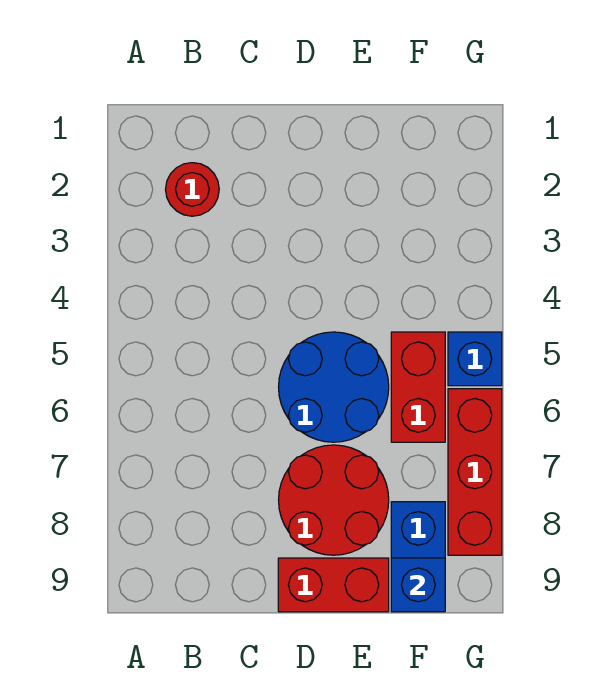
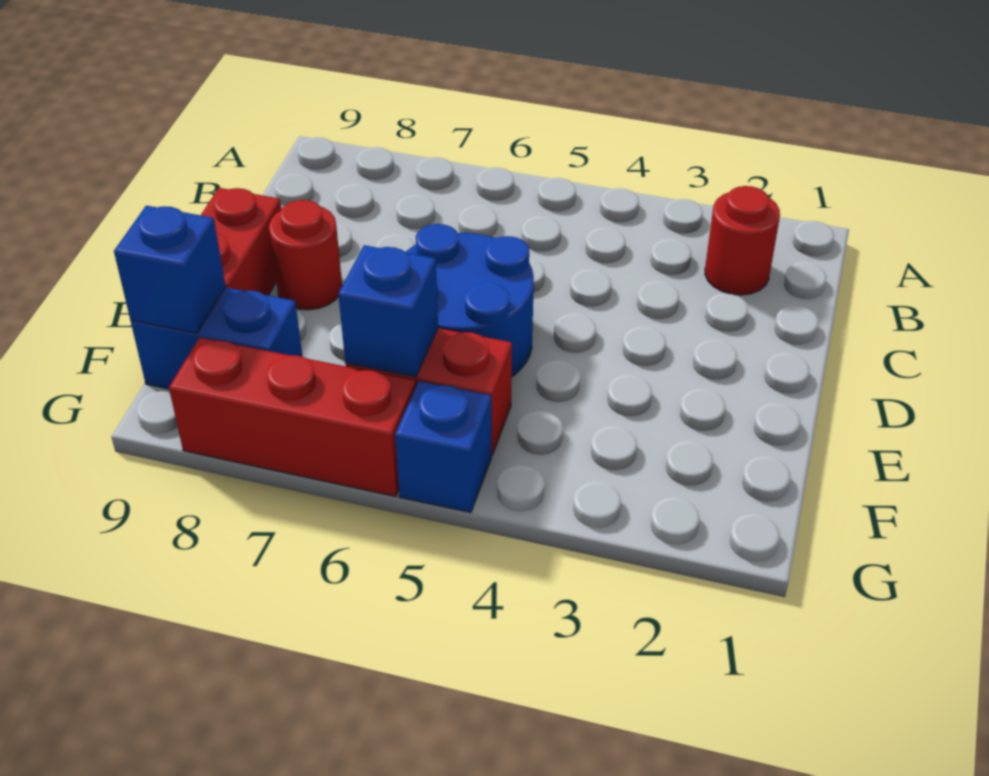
red 2x2 round brick [279,445,389,555] -> red 1x1 round brick [269,200,342,310]
none -> blue 1x1 brick [338,245,438,377]

